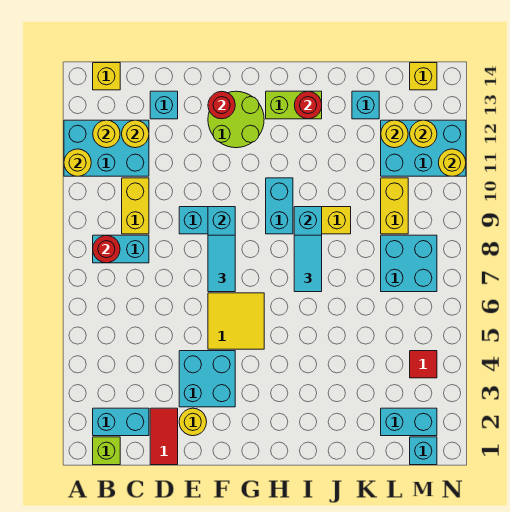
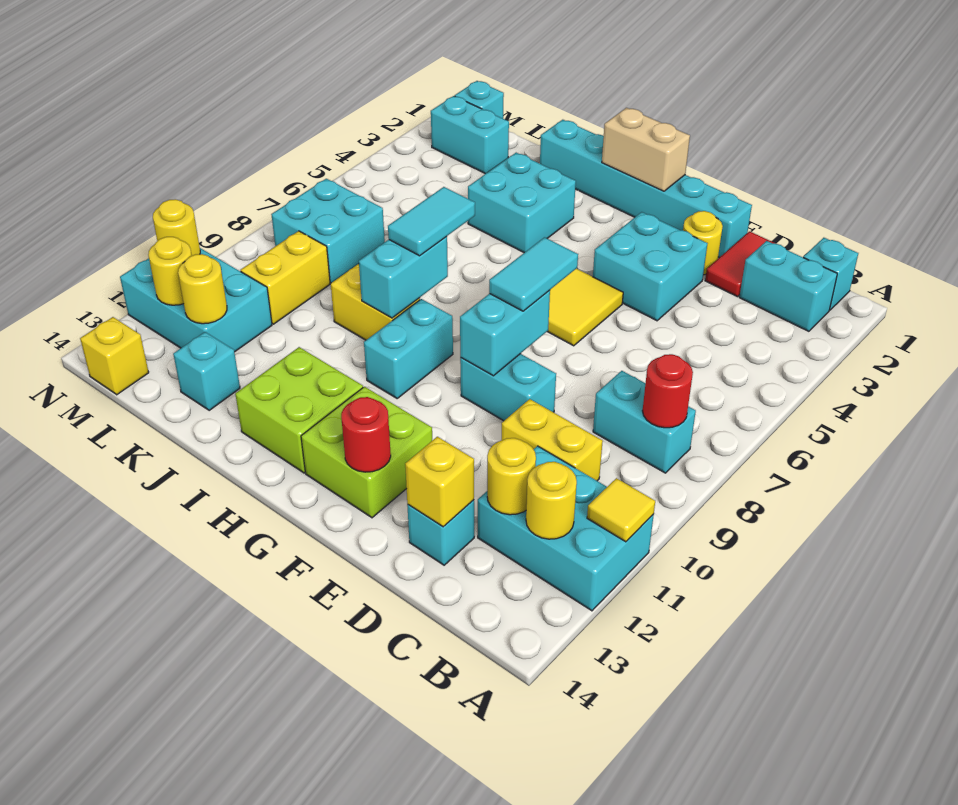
yellow 1x1 round brick [64,149,91,176] -> yellow 1x1 tile [587,478,655,542]
lime 1x1 brick [93,437,120,465] -> cyan 1x1 brick [803,238,858,310]
yellow 1x1 brick [93,63,120,90] -> yellow 1x1 brick moved to [405,437,474,527]
yellow 1x2 brick [122,178,149,234] -> yellow 1x2 brick turned to [501,399,603,481]
none -> cyan 1x6 brick [540,120,752,258]
lime 2x2 round brick [208,91,264,148] -> lime 2x2 brick [301,387,432,518]
none -> tan 1x2 brick [602,108,690,191]
lime 1x2 brick [266,91,322,119] -> lime 2x2 brick [235,347,363,473]
none -> cyan 2x2 brick [468,153,576,253]
red 1x1 round brick [294,91,322,119] -> none
red 1x1 tile [410,351,437,378] -> none

